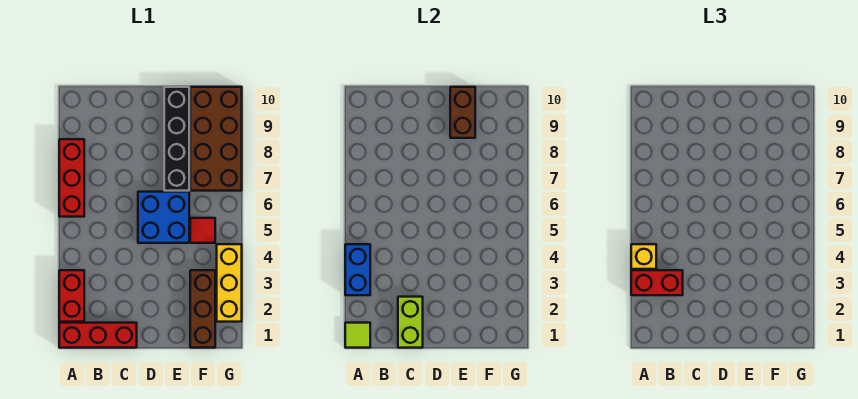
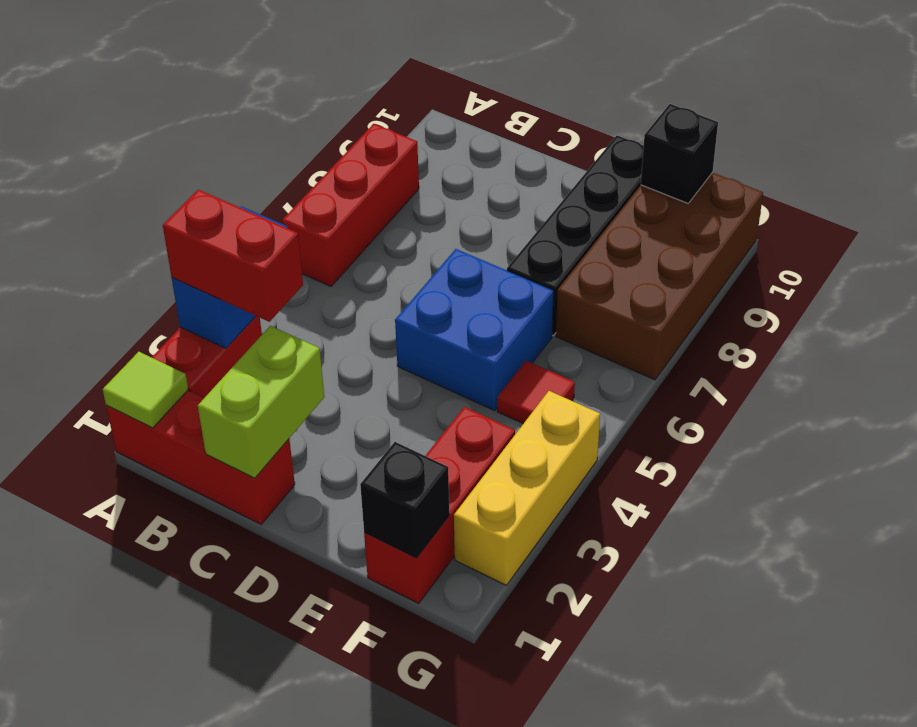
yellow 1x1 brick [631,244,656,269] -> none
brown 1x2 brick [450,87,475,138] -> none
brown 1x3 brick [190,270,215,348] -> red 1x3 brick [364,407,515,603]
none -> black 1x1 brick [360,442,450,558]
none -> black 1x1 brick [641,104,718,203]

